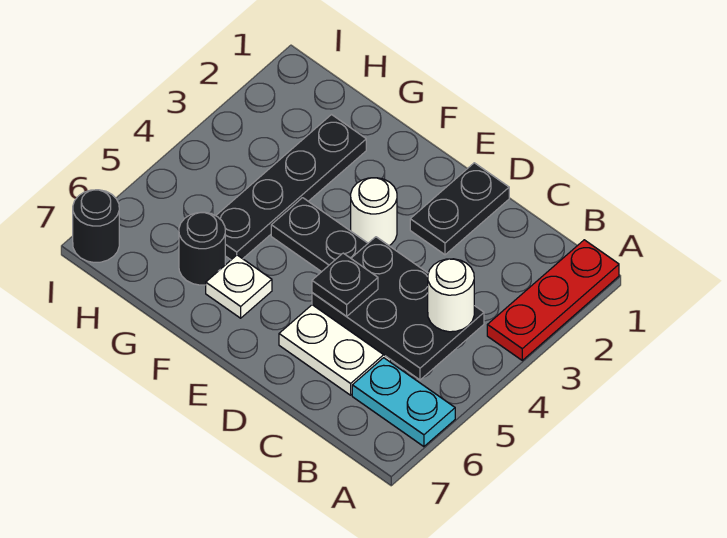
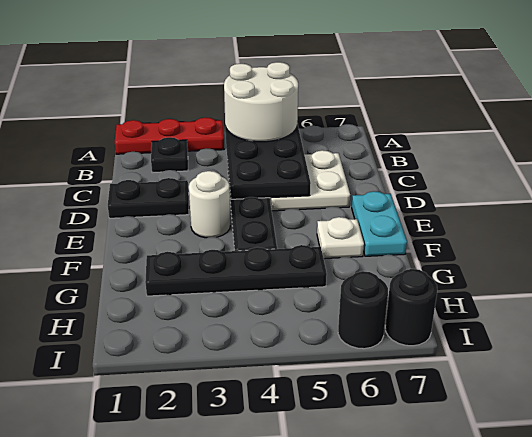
cyan 1x2 plate [352,358,455,447] -> cyan 1x2 plate moved to [352,191,407,256]
white 1x1 round brick [428,259,474,332] -> white 2x2 round brick [224,62,298,142]
black 1x1 plate [312,253,378,316] -> black 1x1 plate moved to [151,137,188,173]
black 1x1 round brick [179,212,225,285] -> black 1x1 round brick moved to [338,271,388,349]

